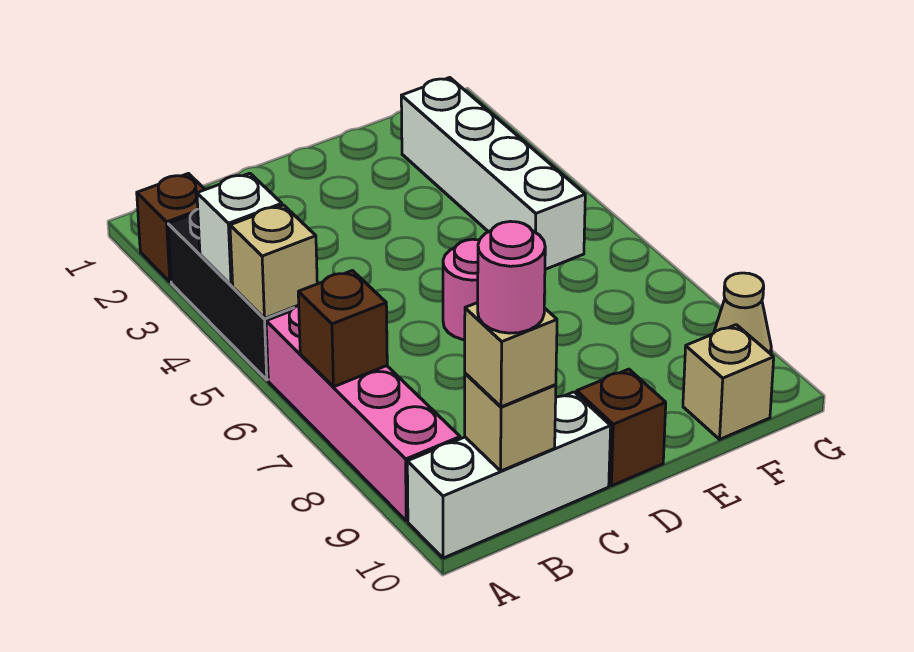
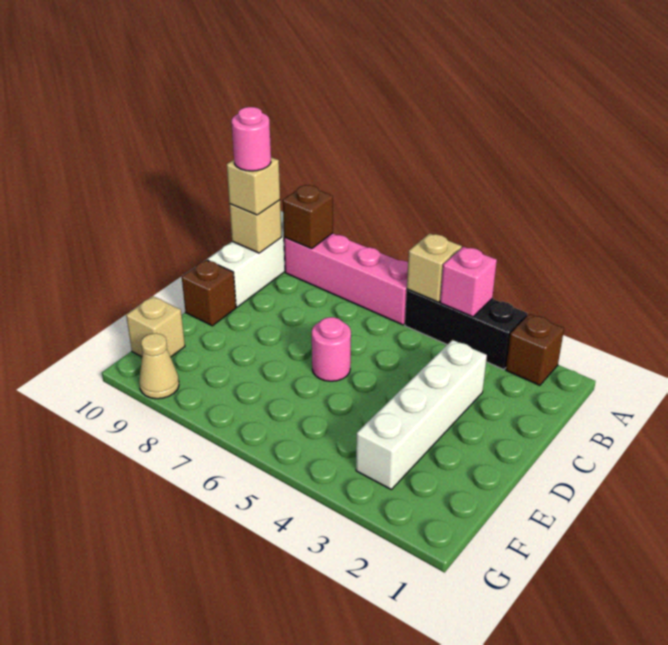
white 1x1 brick [197,173,282,285] -> pink 1x1 brick [440,247,497,317]
brown 1x1 brick [298,271,387,387] -> brown 1x1 brick moved to [283,185,333,249]
white 1x4 brick [401,78,585,269] -> white 1x4 brick turned to [356,340,487,489]

